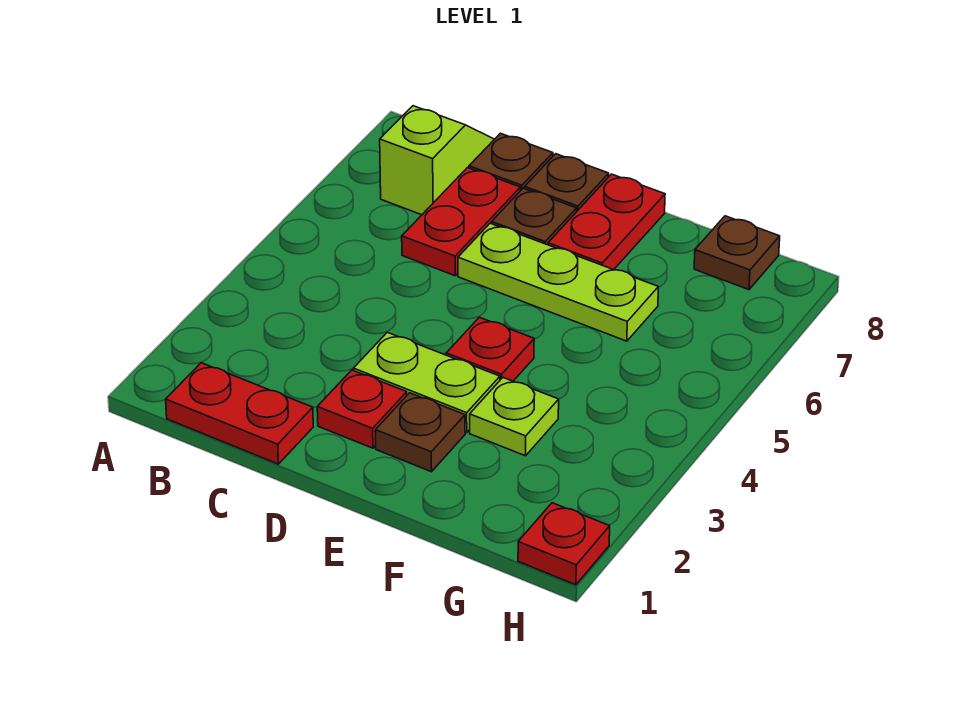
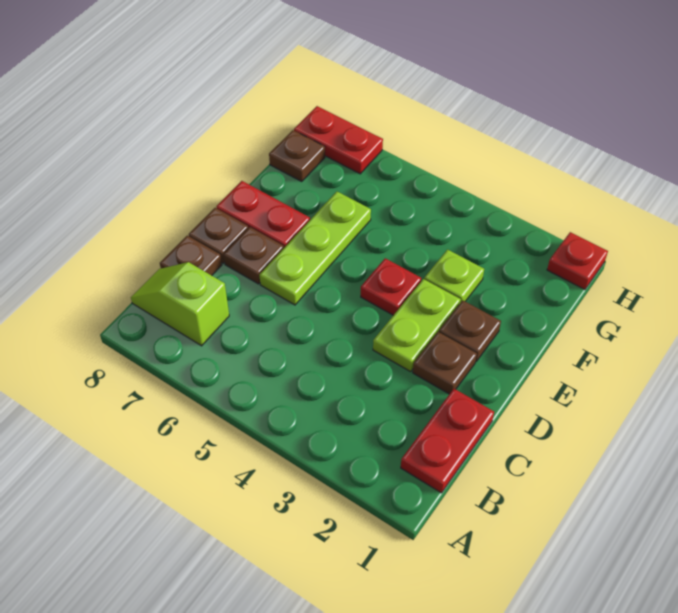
red 1x2 plate [402,168,520,276] -> red 1x2 plate moved to [294,106,383,174]
red 1x1 plate [317,370,407,448] -> brown 1x1 plate [413,332,477,394]

